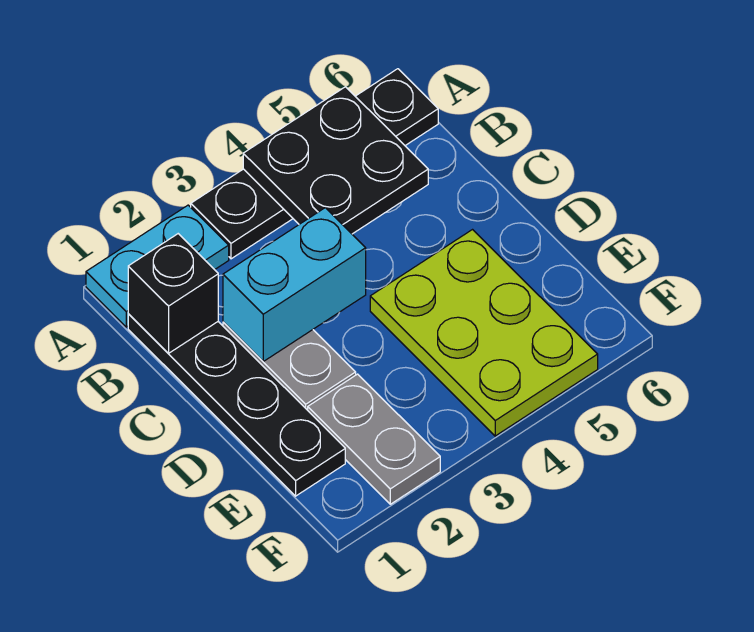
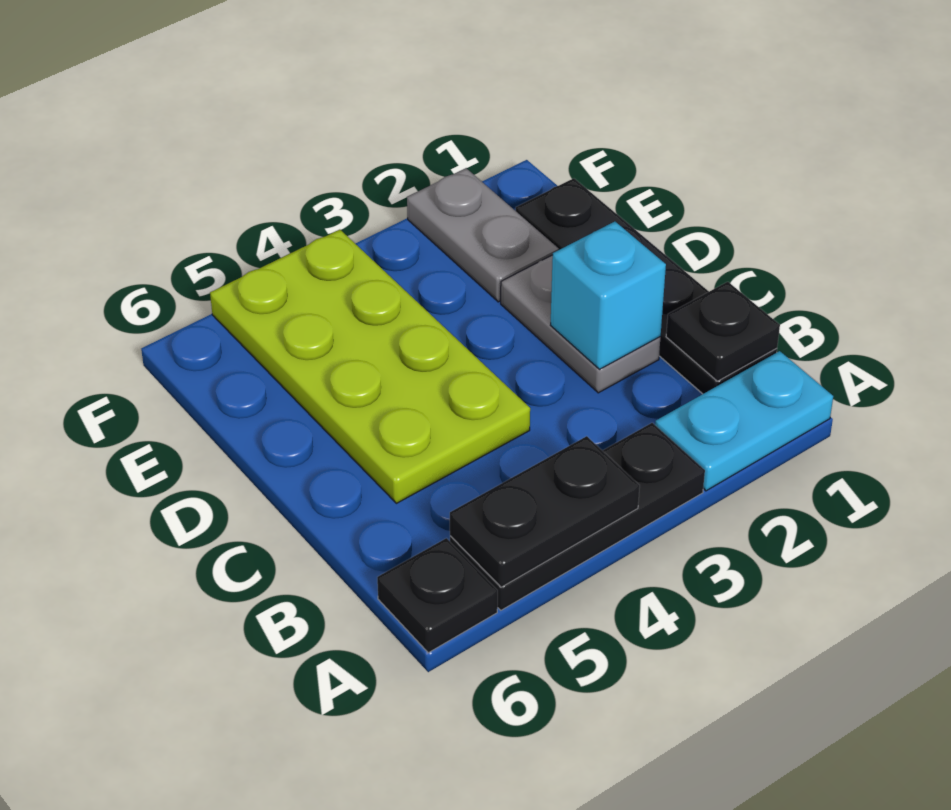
black 2x2 plate [243,87,428,234] -> black 1x2 plate [450,436,640,587]
black 1x1 brick [128,234,218,353] -> black 1x1 plate [666,282,780,381]
cyan 1x2 brick [223,208,366,361] -> cyan 1x1 brick [551,222,666,369]
lime 2x3 plate [370,230,598,436] -> lime 2x4 plate [210,230,530,503]

